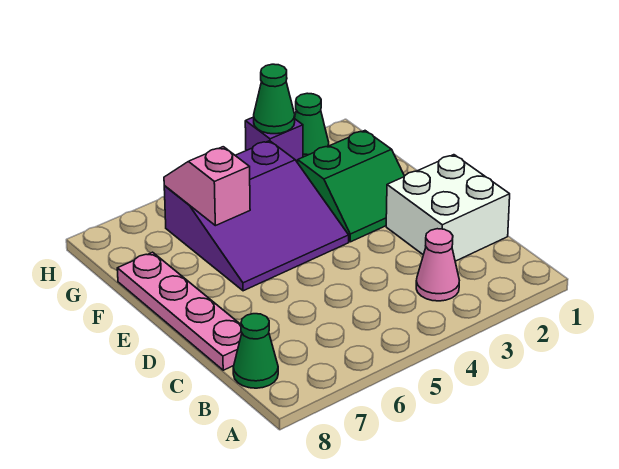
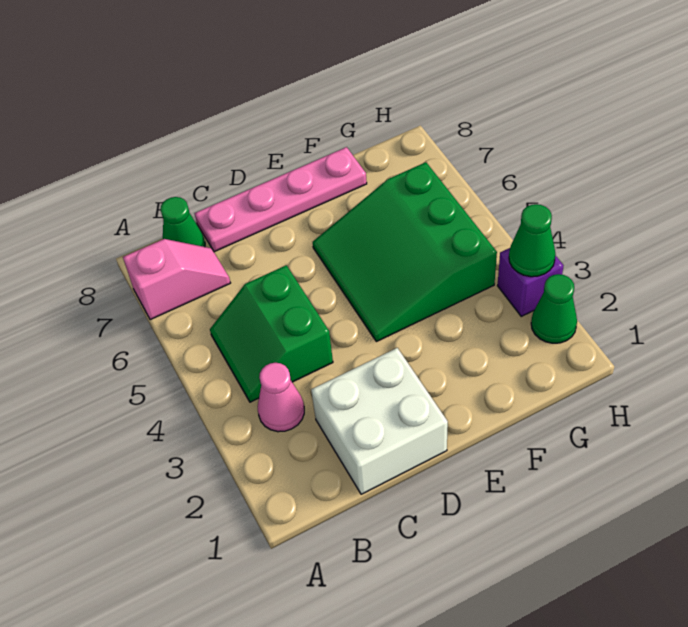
green 2x2 slope [298,131,404,242] -> green 2x2 slope moved to [210,265,333,402]
purple 3x3 slope [164,141,349,291] -> green 3x3 slope [313,162,497,342]
pink 1x2 slope [164,147,250,226] -> pink 1x2 slope moved to [123,239,230,320]

